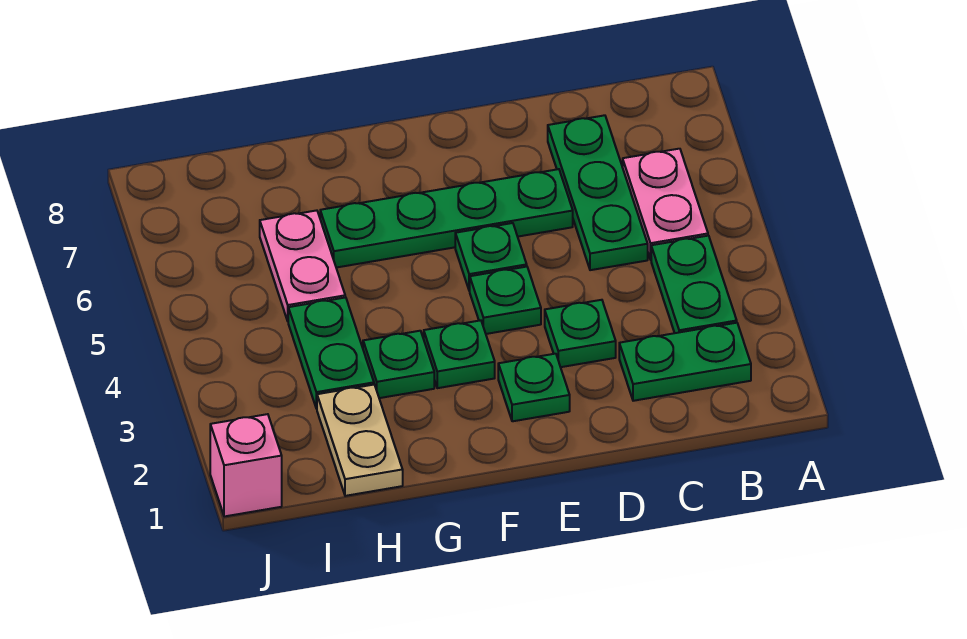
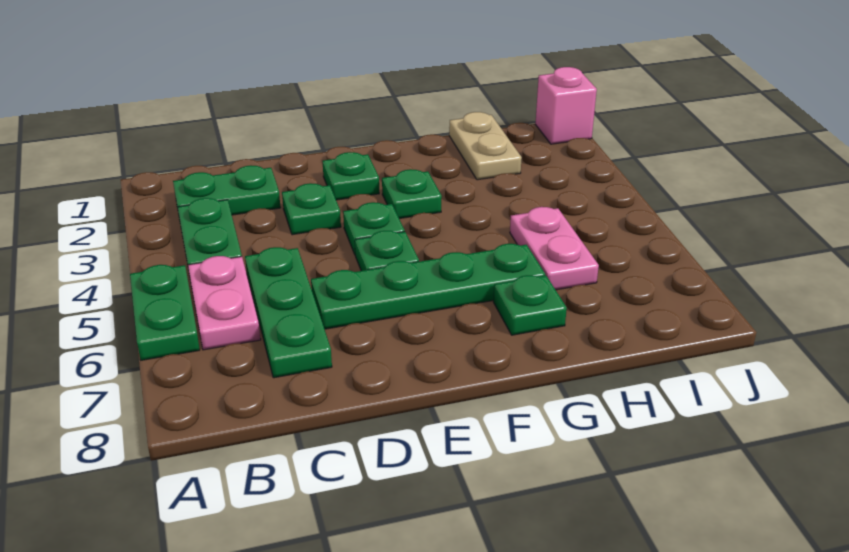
green 1x1 plate [363,331,434,398] -> green 1x1 plate moved to [493,275,567,335]
green 1x2 plate [288,297,374,409] -> green 1x2 plate moved to [130,265,200,360]

